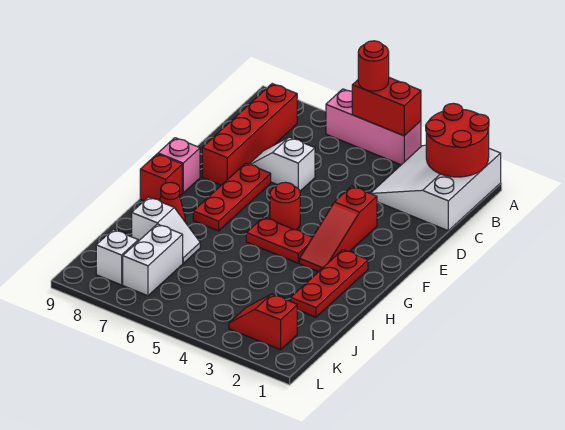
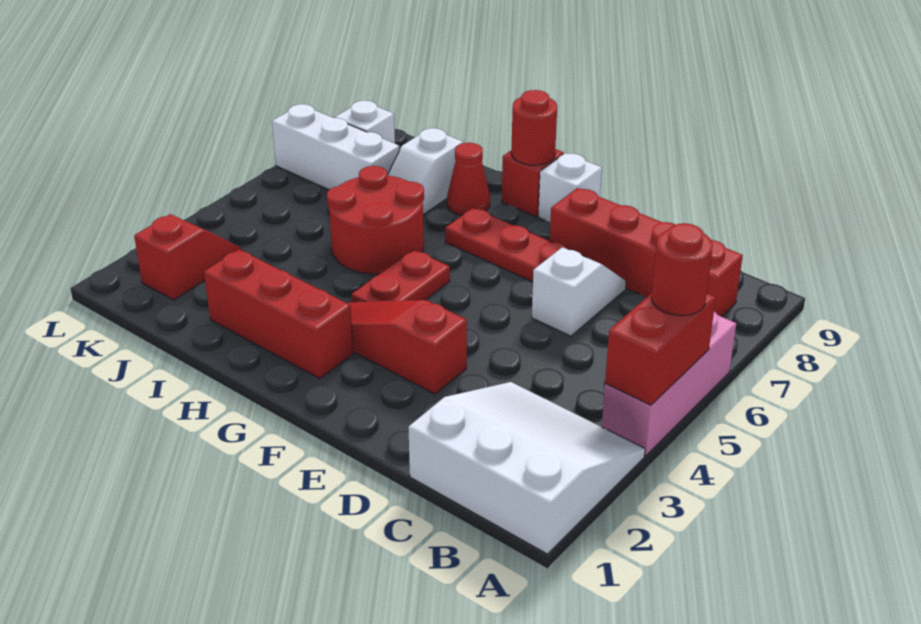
red 2x2 round brick [426,103,489,177] -> red 2x2 round brick moved to [327,166,424,274]
red 1x1 round brick [270,182,300,230] -> red 1x1 round brick moved to [511,90,557,165]
pink 1x1 brick [158,138,200,193] -> white 1x1 brick [538,153,602,222]
red 1x3 plate [291,250,368,317] -> red 1x3 brick [204,249,353,378]
white 1x2 brick [123,224,183,296] -> white 1x3 brick [272,104,399,190]

